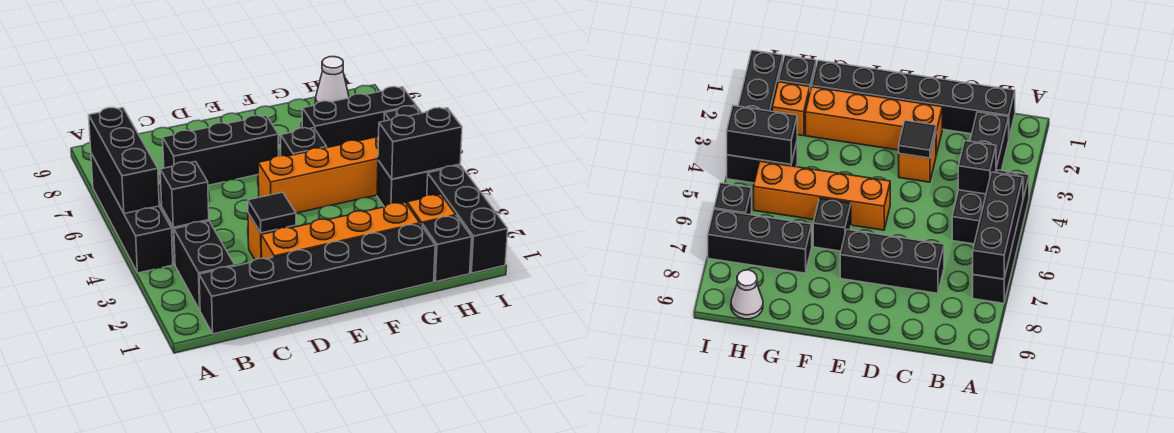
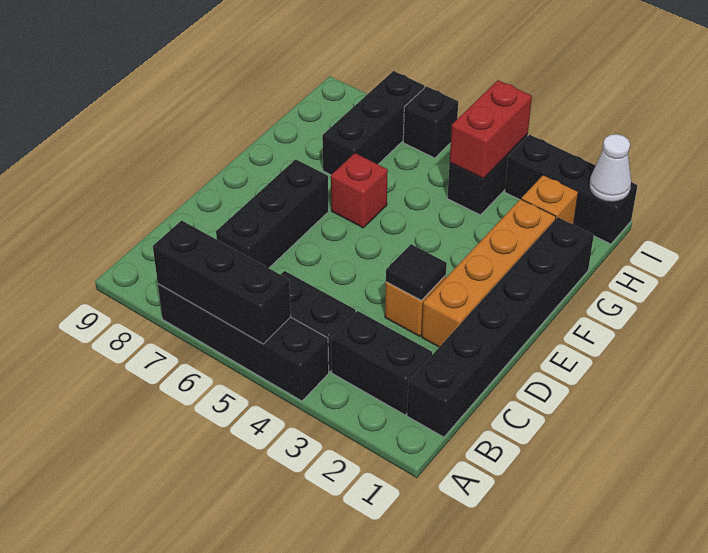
black 1x1 brick [160,162,209,227] -> none
orange 1x4 brick [258,135,379,213] -> none
black 1x1 brick [281,128,327,156] -> red 1x1 brick [331,153,388,228]
black 1x1 brick [422,216,472,282] -> none
black 1x2 brick [378,108,462,179] -> red 1x2 brick [450,80,532,179]
white 1x1 cone [315,57,349,104] -> white 1x1 cone moved to [589,134,631,202]

